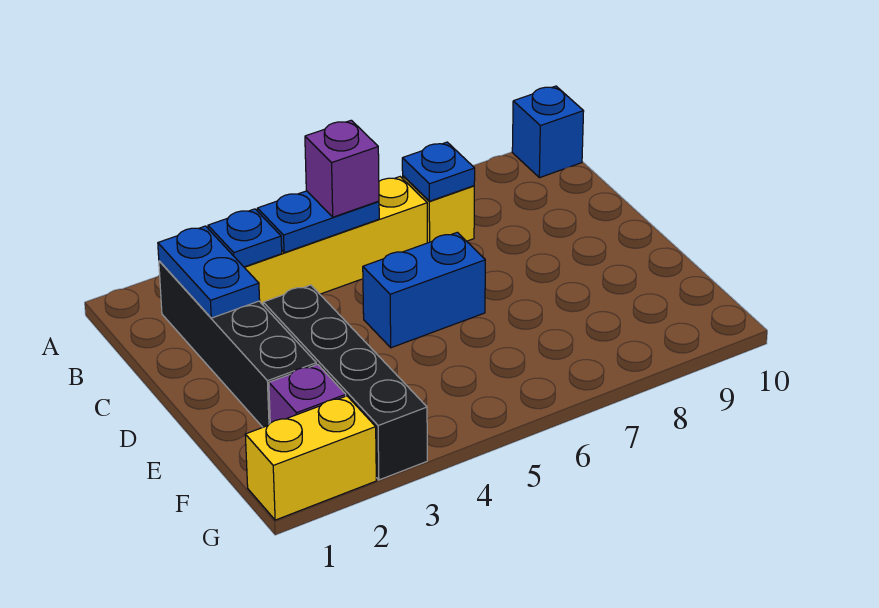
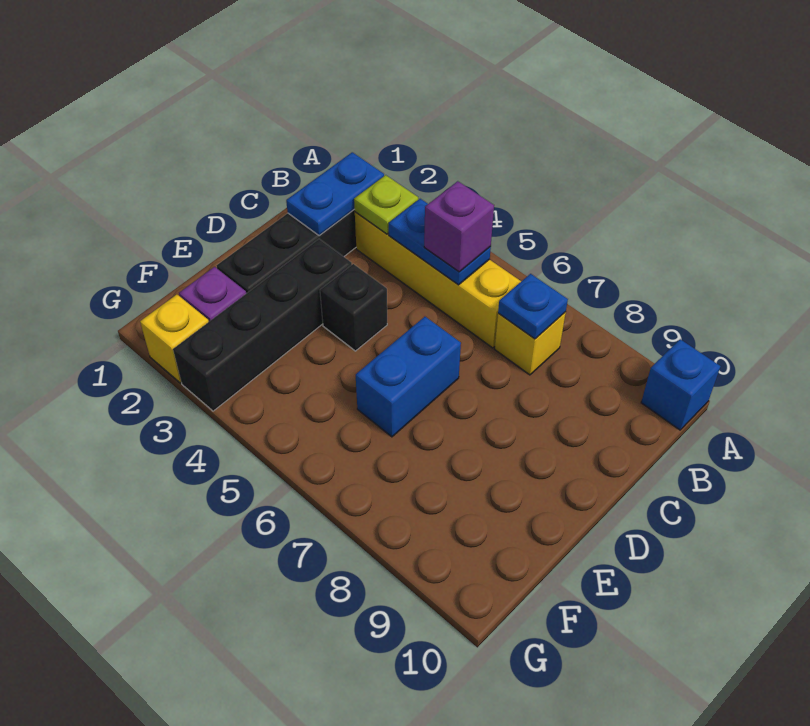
blue 1x1 plate [208,209,282,267] -> lime 1x1 plate [354,175,418,234]
none -> black 1x1 brick [320,264,387,351]
blue 1x2 brick [363,232,485,348] -> blue 1x2 brick turned to [356,317,461,437]
yellow 1x2 brick [245,396,376,520] -> yellow 1x1 brick [140,295,209,383]

